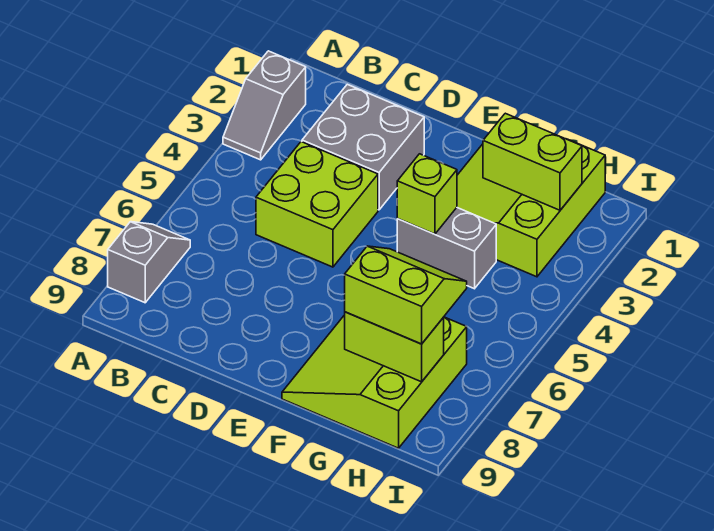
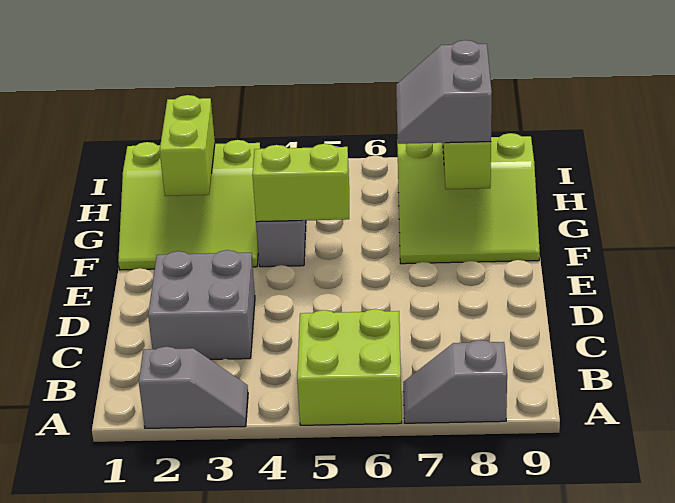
lime 2x2 brick [256,142,378,267] -> lime 2x2 brick moved to [297,309,402,425]
lime 1x1 brick [397,154,457,234] -> lime 1x2 brick [252,144,349,222]
lime 2x2 slope [345,246,467,344] -> grey 2x2 slope [396,40,492,144]

